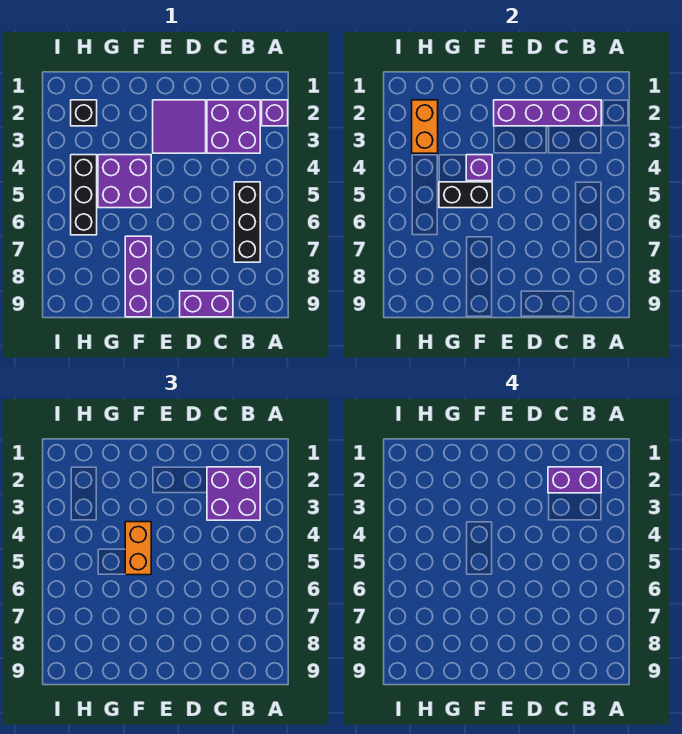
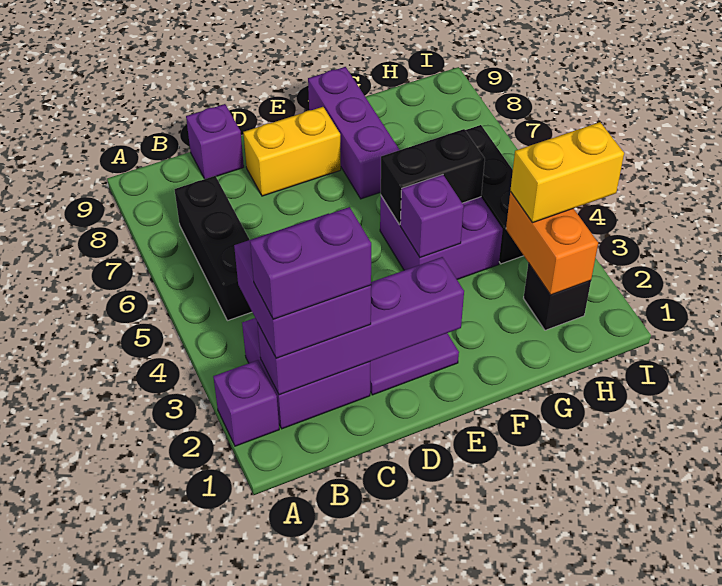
purple 1x2 brick [180,291,233,317] -> purple 1x1 brick [186,104,244,179]
none -> yellow 1x2 brick [243,107,341,196]
orange 1x2 brick [125,522,151,575] -> none
none -> yellow 1x2 brick [510,122,624,223]

